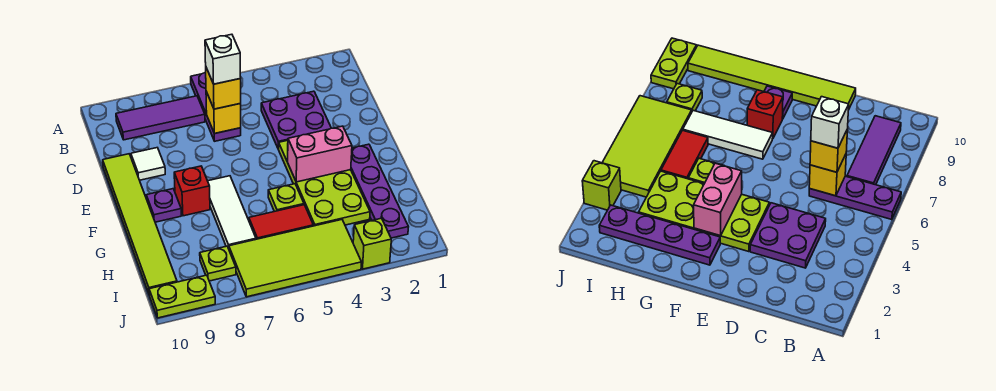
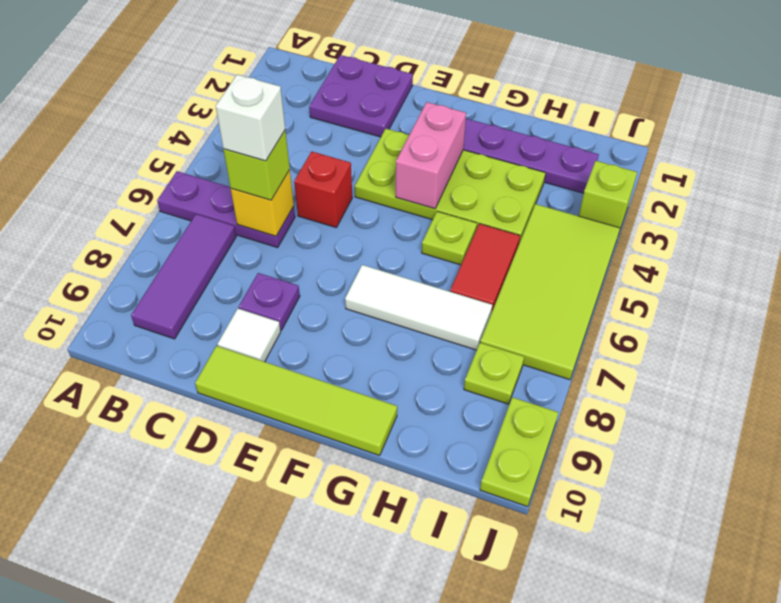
purple 2x2 plate [261,91,331,149] -> purple 2x2 plate moved to [309,55,413,137]
yellow 1x1 brick [206,68,241,109] -> lime 1x1 brick [223,131,290,200]
lime 1x6 tile [103,154,177,293] -> lime 1x4 tile [195,346,397,456]
red 1x1 brick [174,166,210,216] -> red 1x1 brick moved to [294,152,352,227]
purple 1x1 plate [146,189,181,222] -> purple 1x1 plate moved to [239,273,300,330]

